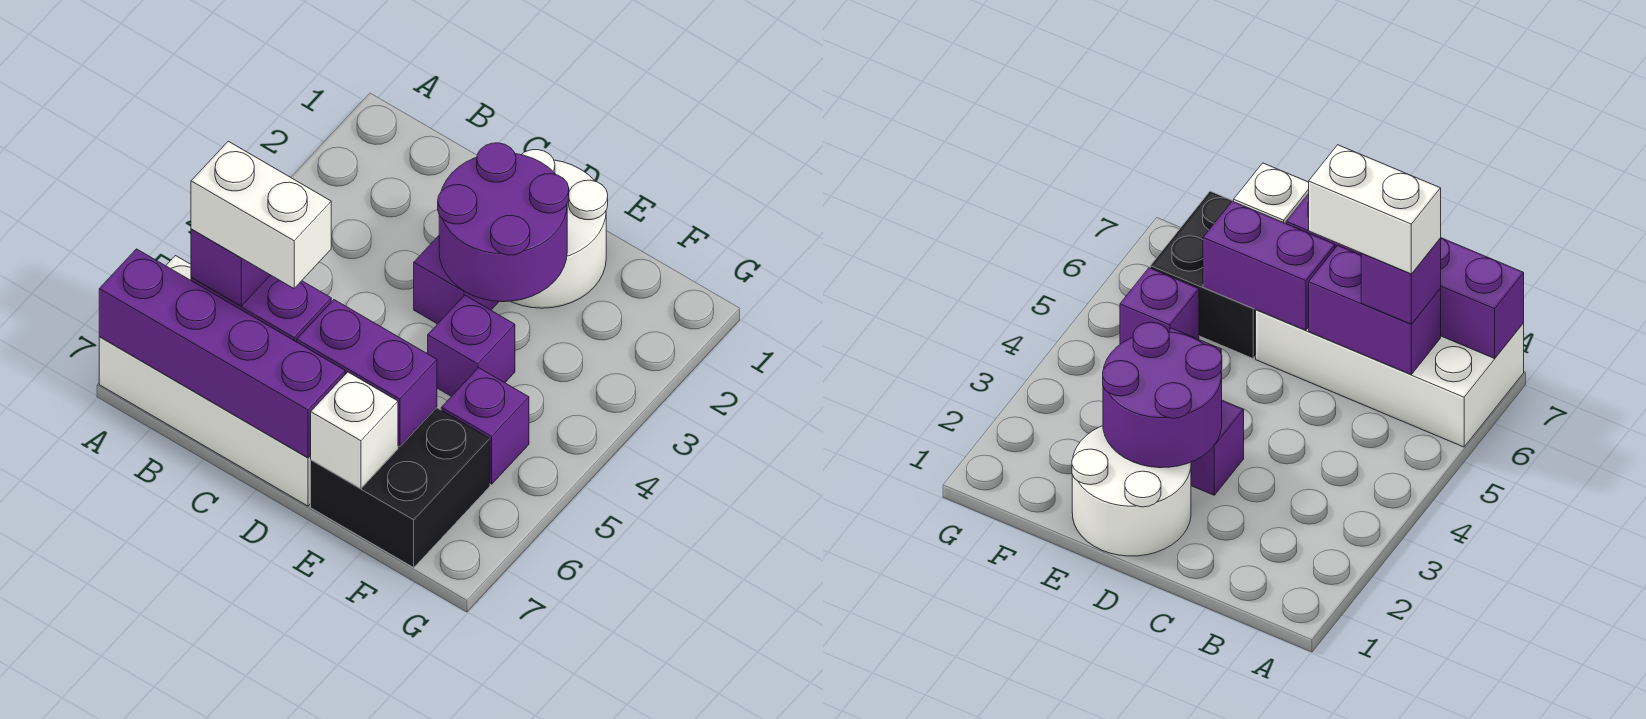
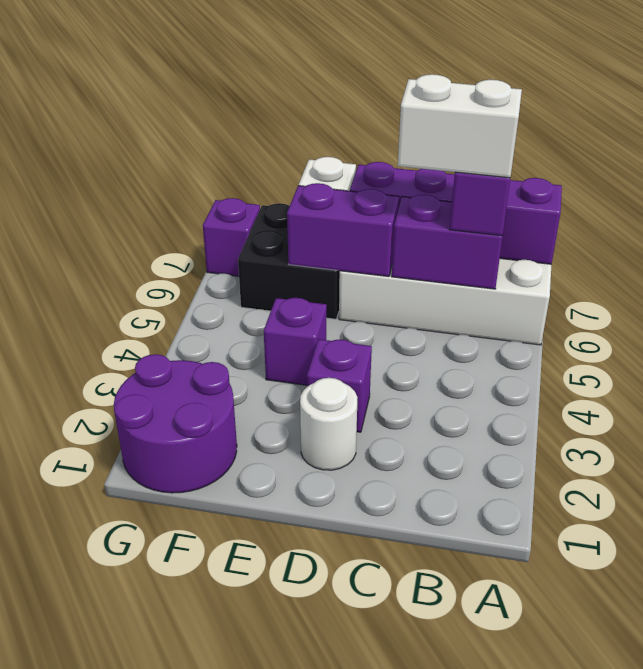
white 2x2 round brick [511,150,608,308] -> white 1x1 round brick [300,378,358,470]
purple 2x2 round brick [438,143,569,302] -> purple 2x2 round brick moved to [114,354,237,493]
purple 1x1 brick [441,368,529,484] -> purple 1x1 brick moved to [203,198,260,276]

